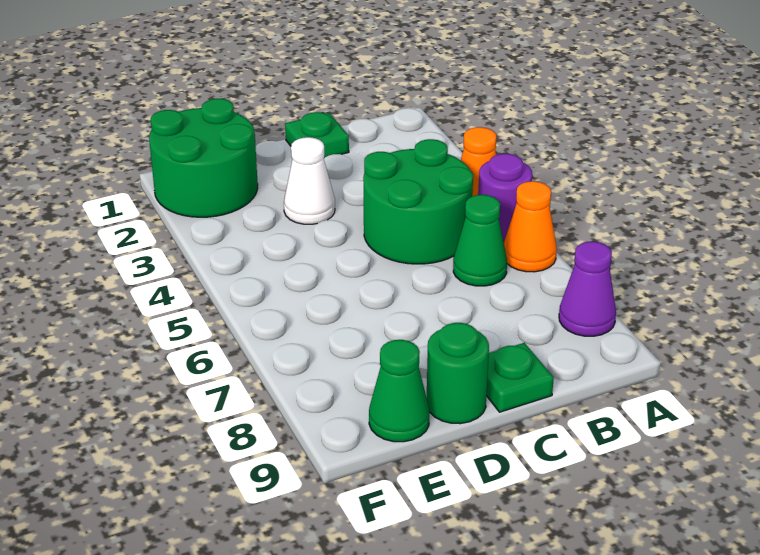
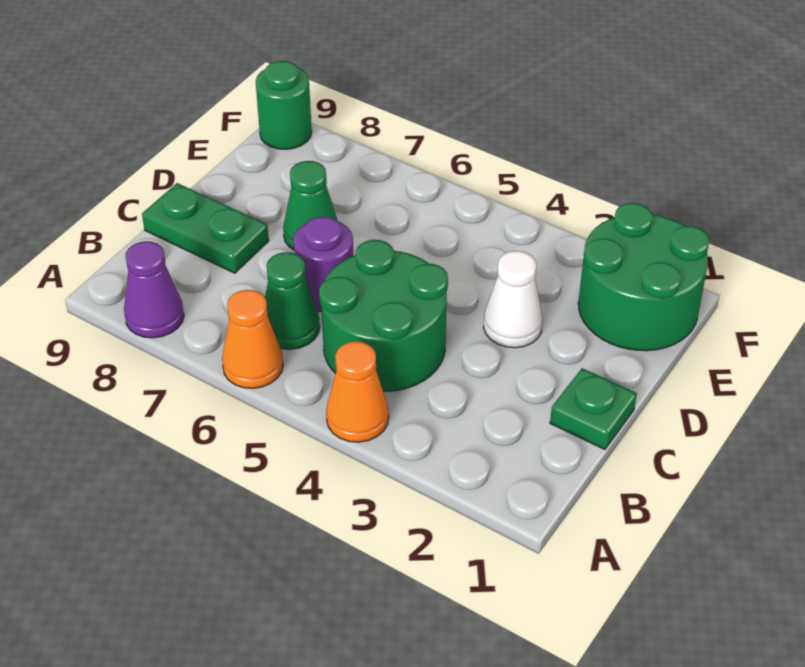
purple 1x1 round brick [478,154,532,242] -> purple 1x1 round brick moved to [293,217,353,312]
green 1x1 plate [486,343,554,412] -> green 1x2 plate [142,183,269,273]
green 1x1 round brick [427,323,489,424] -> green 1x1 round brick moved to [256,61,312,149]
green 1x1 cone [369,340,429,442] -> green 1x1 cone moved to [283,161,338,250]

